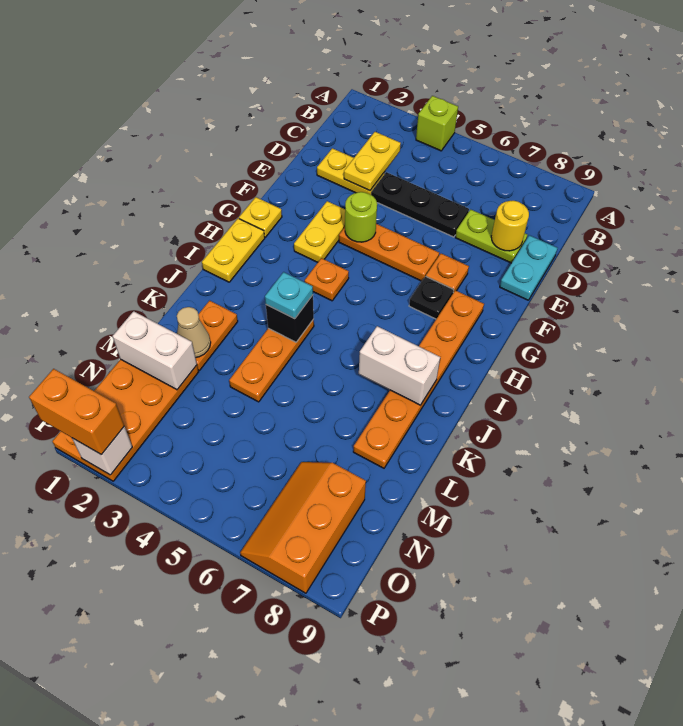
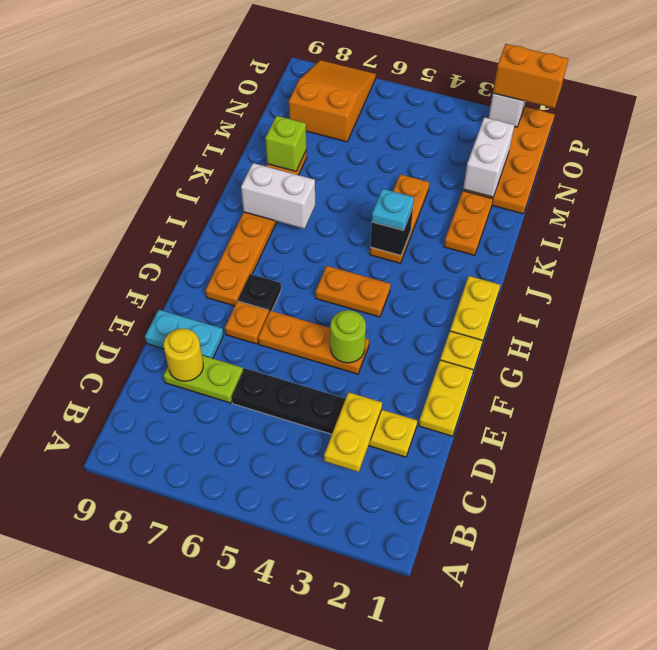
lime 1x1 brick [416,96,458,151] -> lime 1x1 brick moved to [265,116,306,171]
cyan 1x2 plate [500,235,557,300] -> cyan 1x2 plate turned to [145,310,224,358]
yellow 1x2 plate [294,201,345,262] -> yellow 1x2 plate moved to [419,360,473,436]
orange 1x1 plate [305,258,349,301] -> orange 1x2 plate [316,266,390,317]
tan 1x1 cone [177,307,211,358] -> none
white 1x2 brick [113,311,197,390] -> white 1x2 brick turned to [463,117,514,197]
orange 2x3 slope [240,462,366,593] -> orange 2x3 slope turned to [289,60,376,142]

